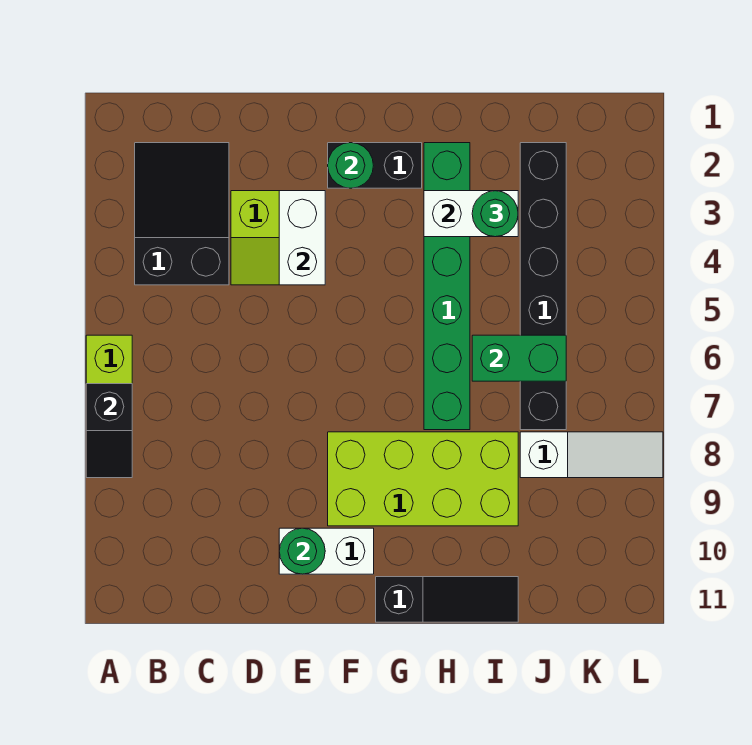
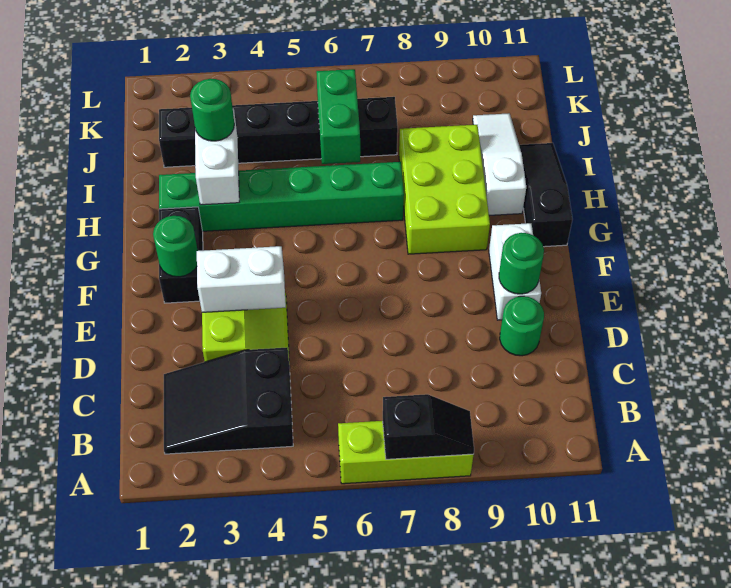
none -> green 1x1 round brick [500,296,544,356]
lime 2x4 brick [328,432,518,526] -> lime 2x3 brick [399,125,490,254]
white 1x3 slope [520,432,663,478] -> white 1x3 slope moved to [473,113,526,215]

